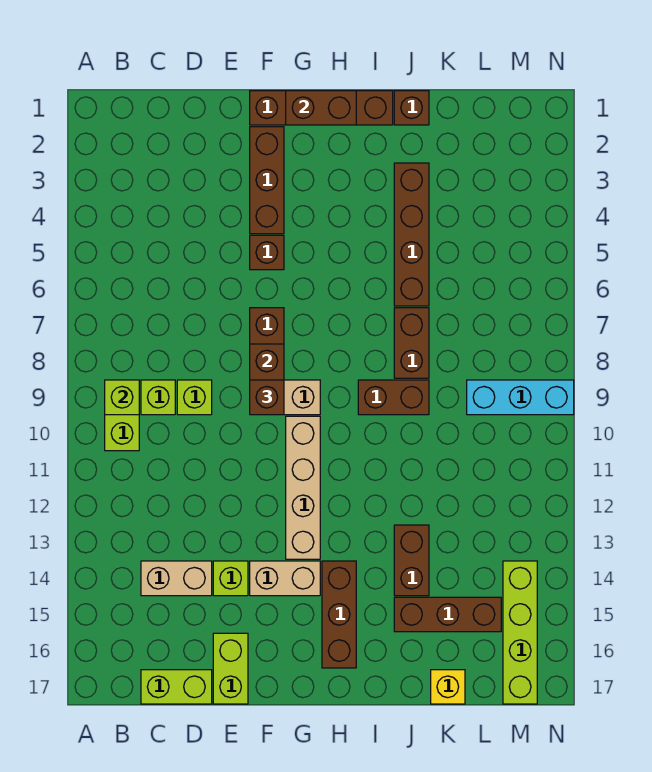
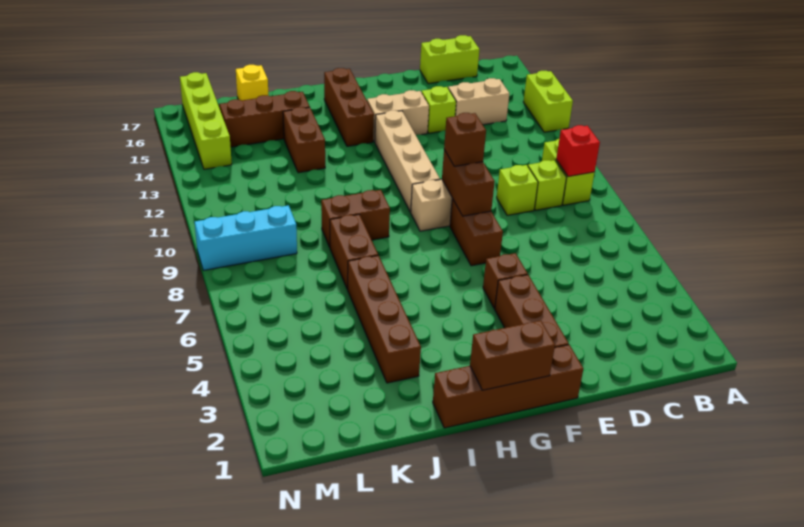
lime 1x1 brick [105,380,139,415] -> red 1x1 brick [556,125,600,177]
lime 1x2 brick [213,633,248,704] -> lime 1x2 brick moved to [523,71,573,132]
brown 1x1 brick [394,91,429,125] -> none

